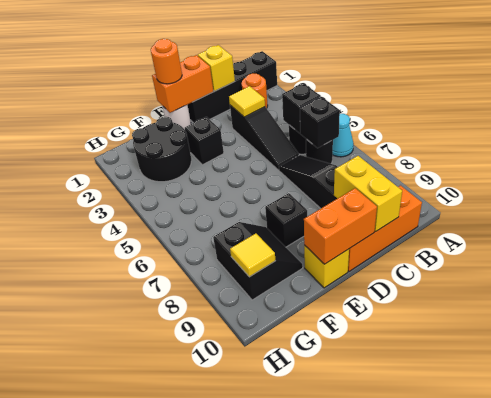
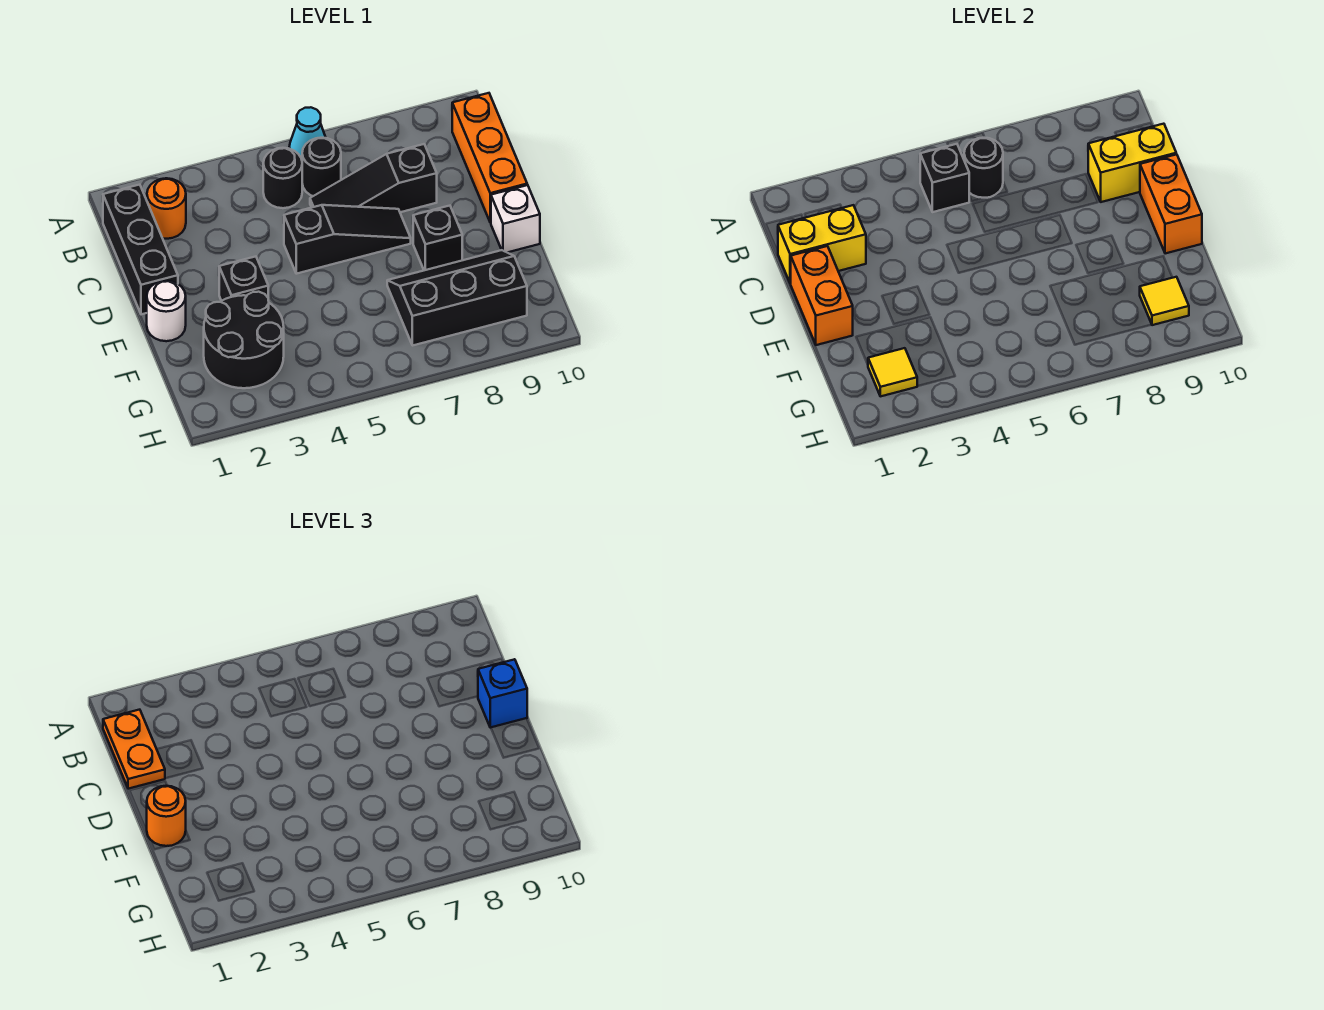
black 1x4 brick [188,51,277,123] -> black 1x3 brick [103,185,178,314]
none -> orange 1x2 plate [103,710,165,789]
black 1x1 brick [300,97,340,148] -> black 1x1 round brick [964,138,1003,198]
yellow 1x1 brick [198,45,235,91] -> yellow 1x2 brick [778,205,866,284]
black 1x3 slope [230,105,299,170] -> black 1x3 slope moved to [284,205,411,274]
yellow 1x1 tile [229,86,265,117] -> yellow 1x1 tile moved to [868,348,917,396]
none -> blue 1x1 brick [478,659,527,728]
yellow 1x1 brick [304,245,349,288] -> white 1x1 brick [491,185,540,253]
black 2x2 slope [213,222,303,300] -> black 2x3 slope [387,250,527,345]

